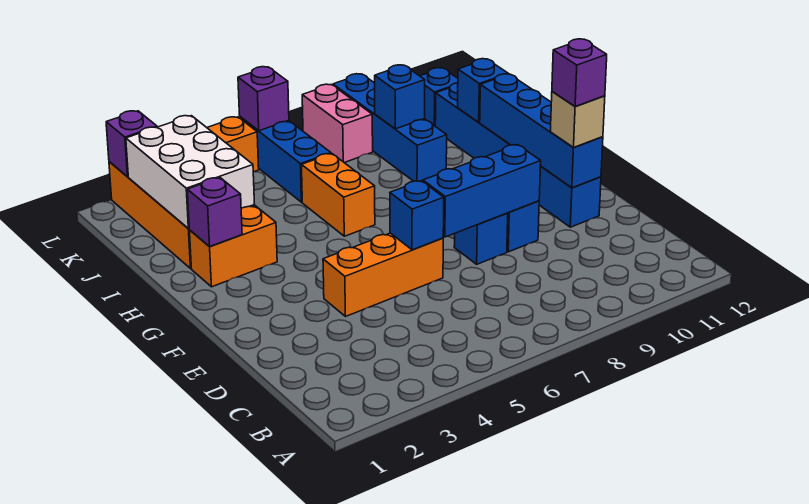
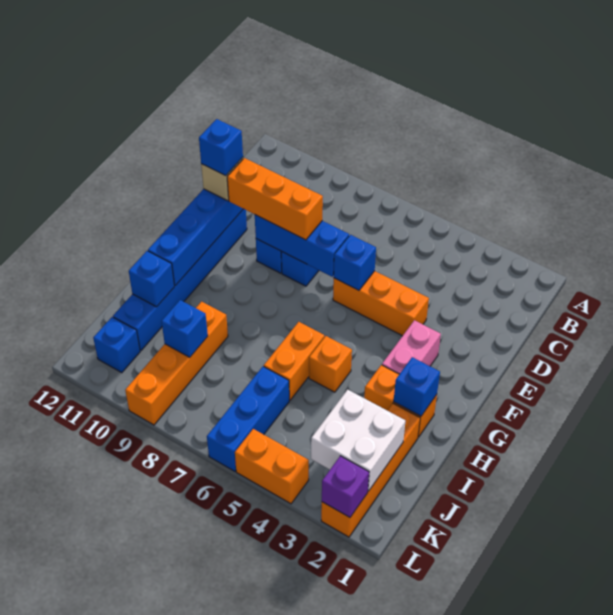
none -> orange 1x3 brick [227,158,323,240]
purple 1x1 brick [552,39,607,107] -> blue 1x1 brick [199,119,243,176]
purple 1x1 brick [187,178,242,247] -> blue 1x1 brick [394,357,440,416]
none -> orange 1x1 brick [309,336,352,392]
white 2x3 brick [126,116,254,229] -> white 2x2 brick [311,390,405,491]
blue 1x4 brick [333,74,447,181] -> orange 1x4 brick [125,302,228,425]
pink 1x2 brick [302,84,373,163] -> pink 1x2 brick moved to [382,320,441,374]
purple 1x1 brick [238,67,289,131] -> none

